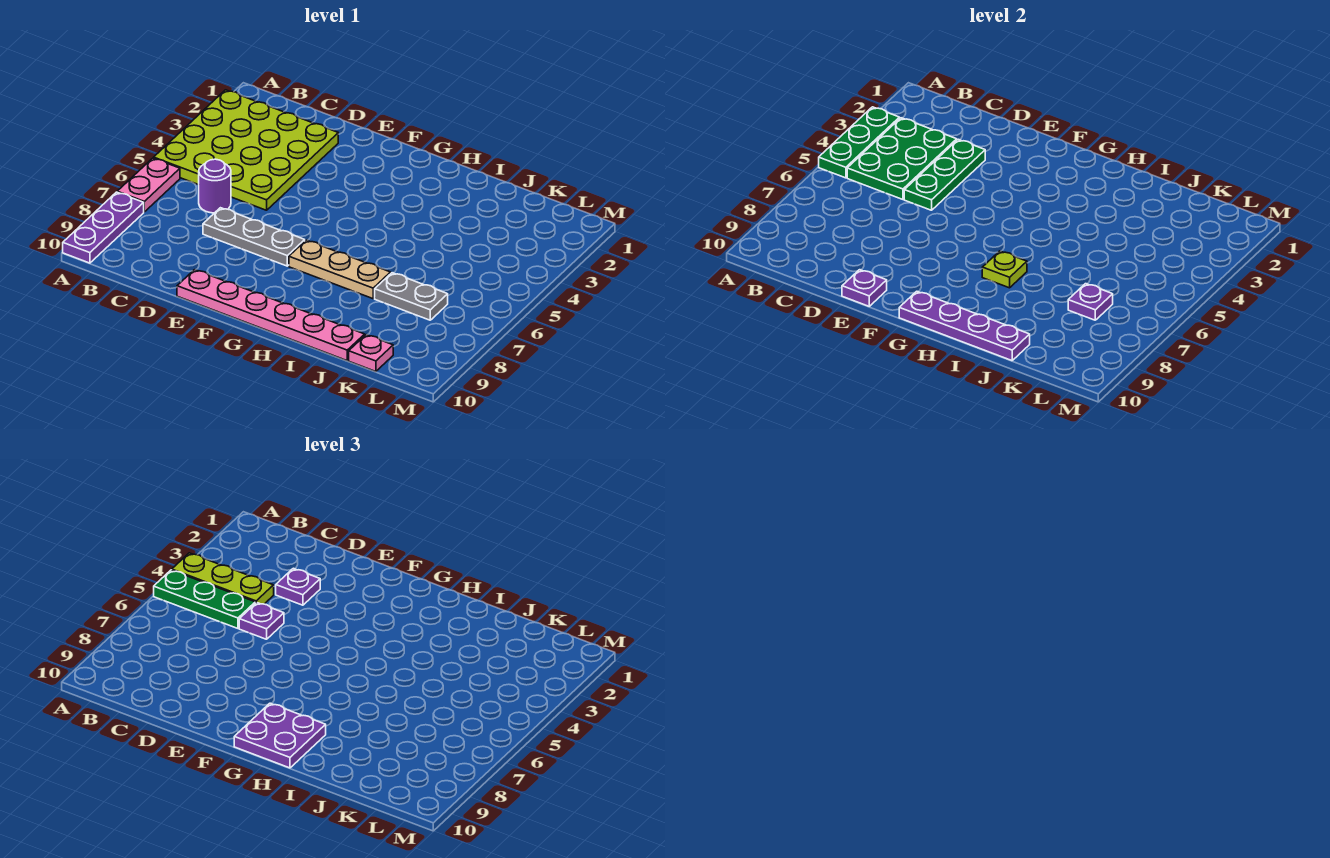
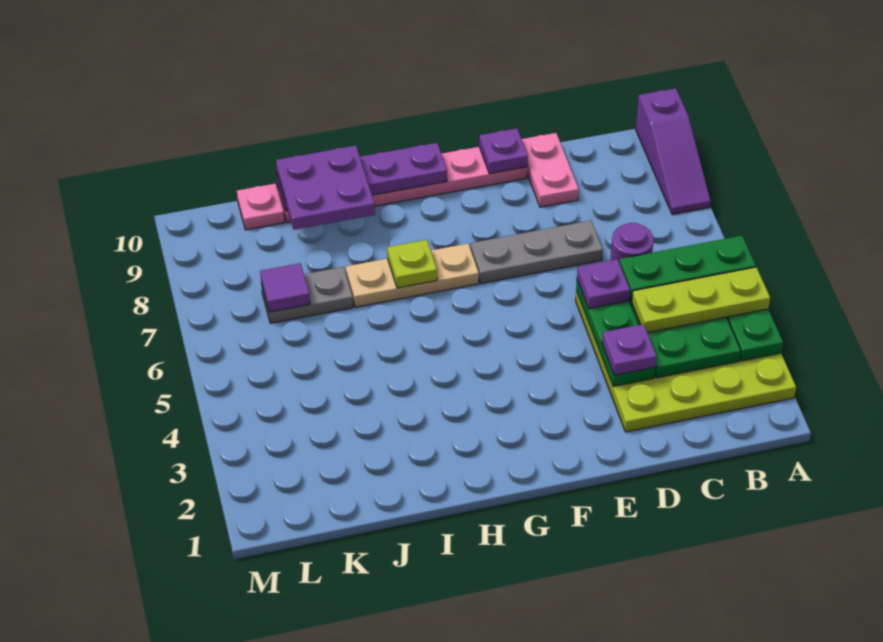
pink 1x2 plate [117,158,180,212] -> pink 1x2 plate moved to [522,133,579,207]
purple 1x3 plate [63,192,144,263] -> purple 1x3 slope [636,88,711,214]
purple 2x2 plate [234,703,326,768] -> purple 2x2 plate moved to [276,146,375,230]
purple 1x1 plate [1068,284,1113,320] -> purple 1x1 tile [260,263,310,312]

